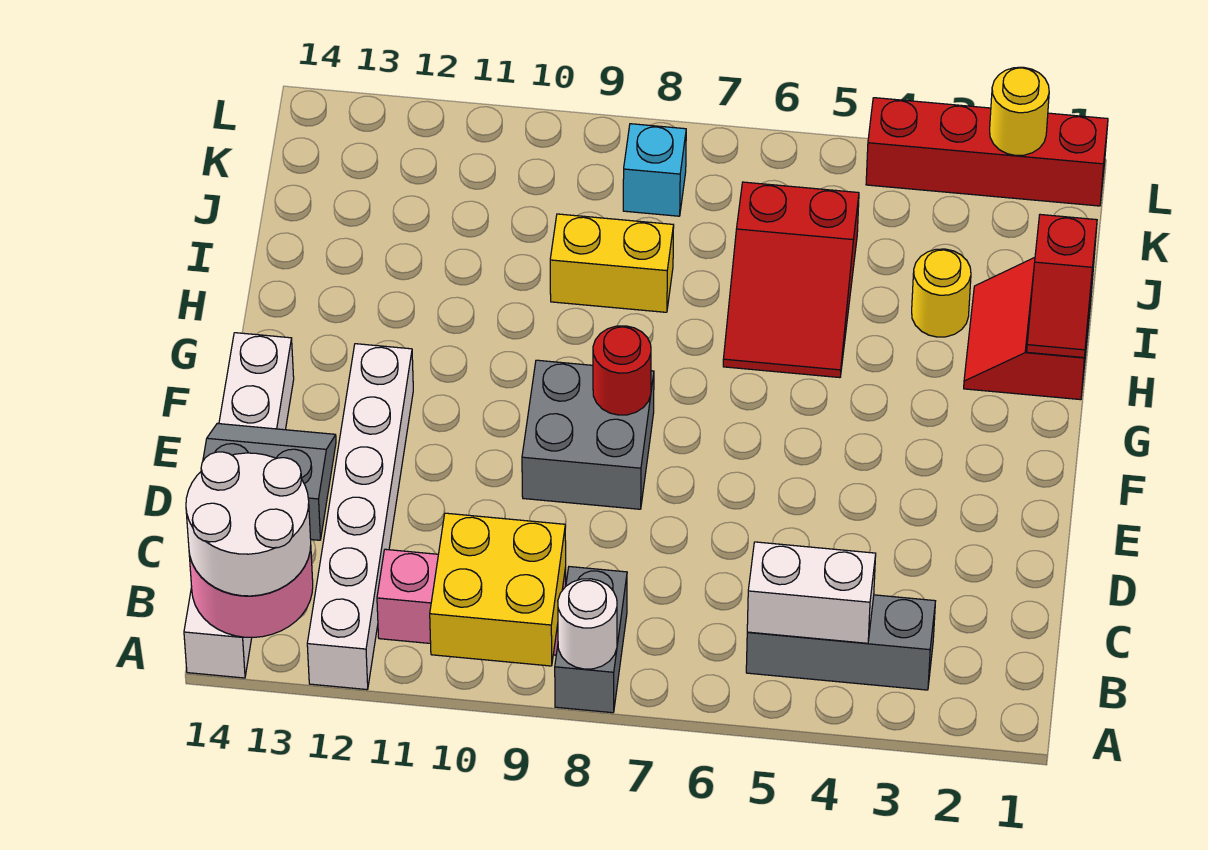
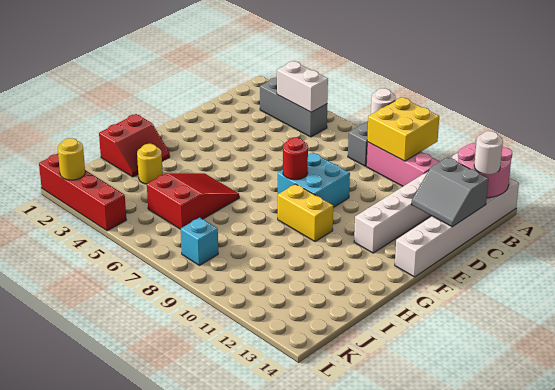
white 2x2 round brick [186,452,311,596] -> white 1x1 round brick [474,131,503,174]
grey 2x2 brick [522,360,654,509] -> cyan 2x2 brick [278,153,350,207]
red 1x2 slope [1027,215,1097,358] -> none
yellow 1x2 brick [550,214,674,312] -> yellow 1x2 brick moved to [278,184,333,242]

